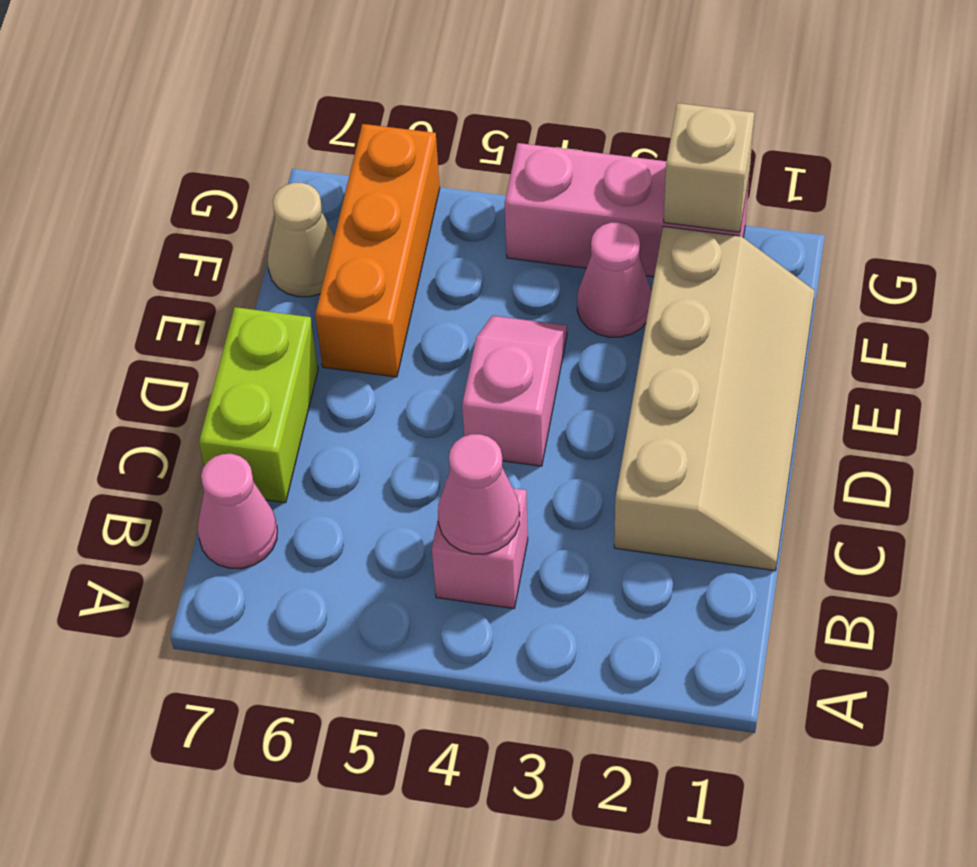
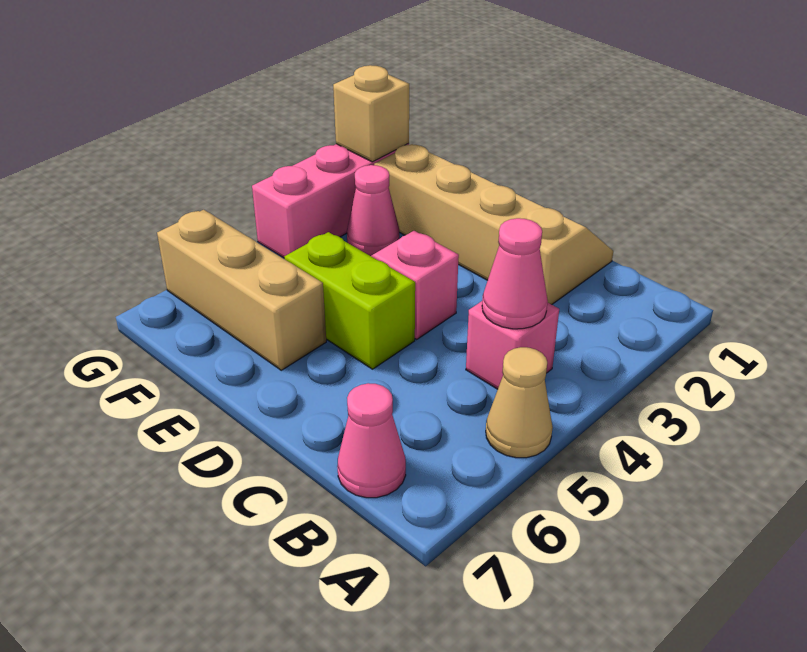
lime 1x2 brick [199,307,318,503] -> lime 1x2 brick moved to [284,232,415,369]
orange 1x3 brick [315,124,440,377] -> tan 1x3 brick [157,210,326,370]
tan 1x1 cone [267,183,334,297] -> tan 1x1 cone moved to [486,347,553,458]

